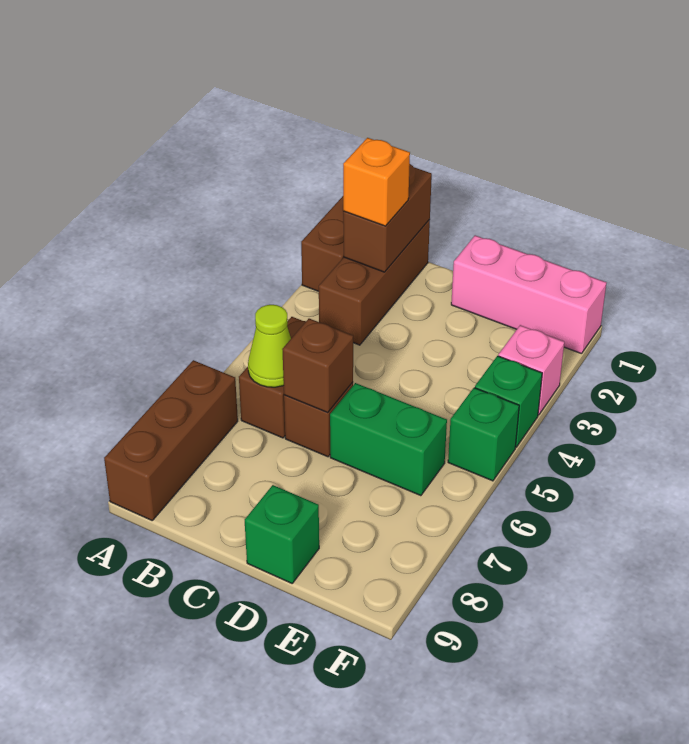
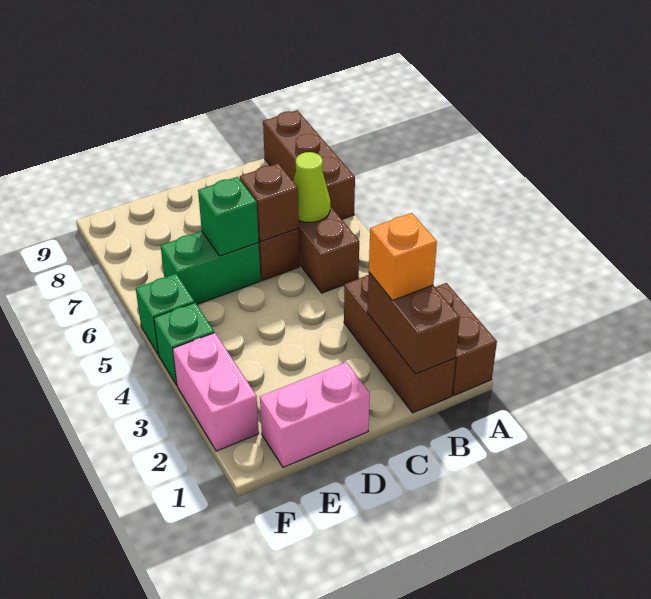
pink 1x3 brick [451,235,606,354] -> pink 1x2 brick [260,362,370,467]
green 1x1 brick [245,485,319,583] -> green 1x1 brick moved to [198,177,259,256]
pink 1x1 brick [498,325,564,415] -> pink 1x2 brick [173,333,259,451]

